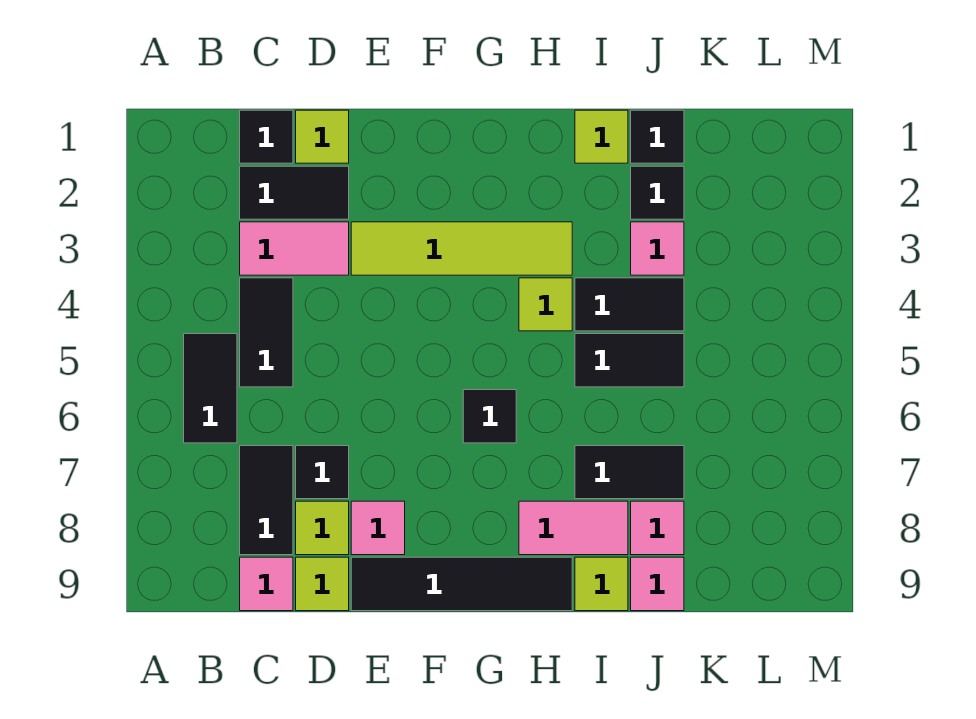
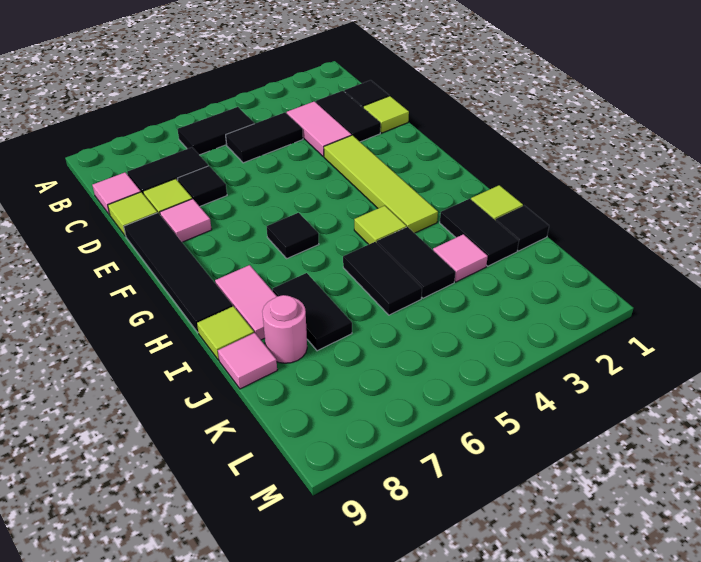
black 1x1 tile [631,166,684,219] -> black 1x2 tile [440,199,519,266]
pink 1x1 tile [631,501,684,555] -> pink 1x1 round brick [262,295,307,363]

